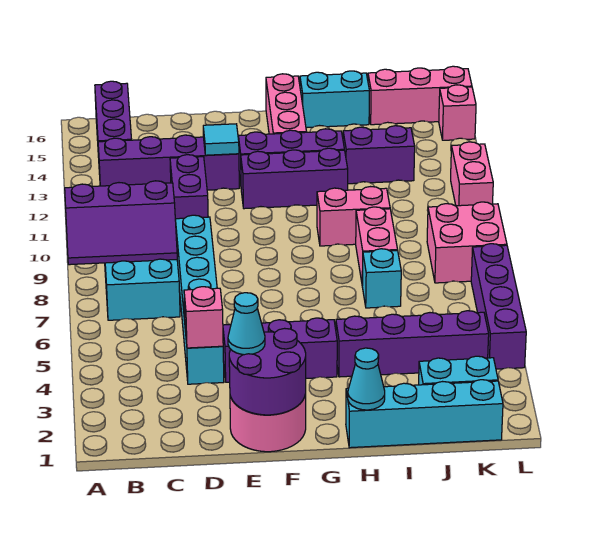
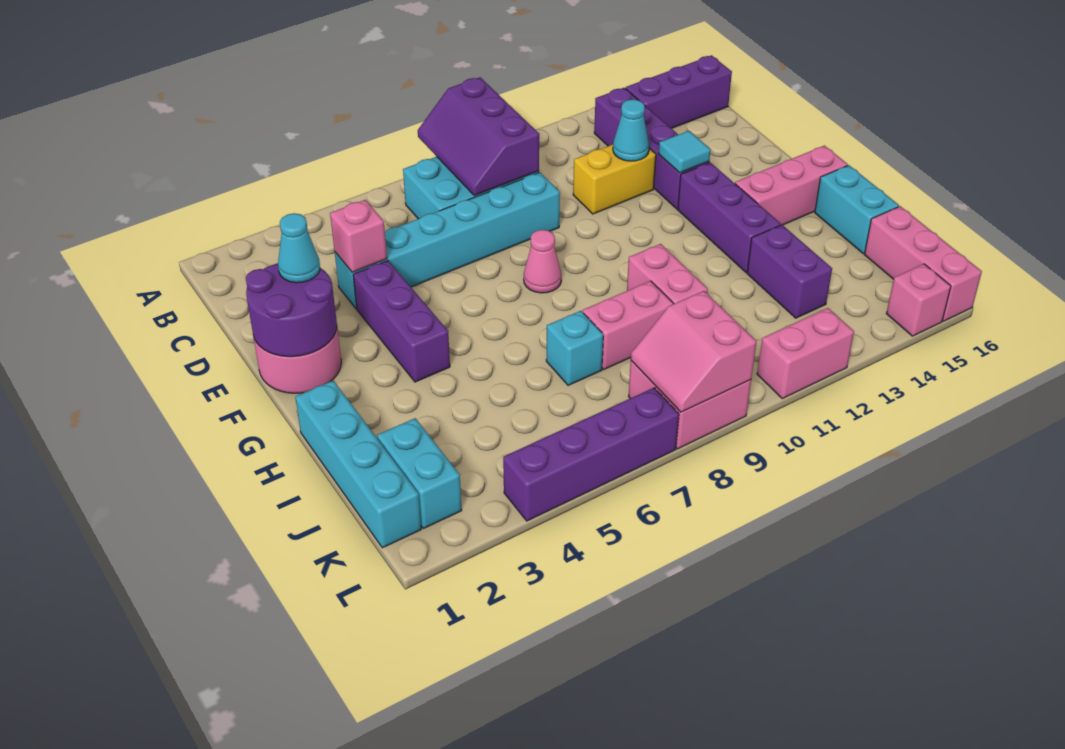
purple 1x2 brick [170,155,208,221] -> yellow 1x2 brick [573,144,656,214]
none -> pink 1x1 cone [524,230,561,293]
purple 1x3 brick [241,148,348,209] -> none
cyan 1x1 cone [348,348,385,410] -> cyan 1x1 cone moved to [613,99,649,161]
purple 1x4 brick [336,311,489,377] -> none
none -> pink 2x2 slope [631,291,757,412]

